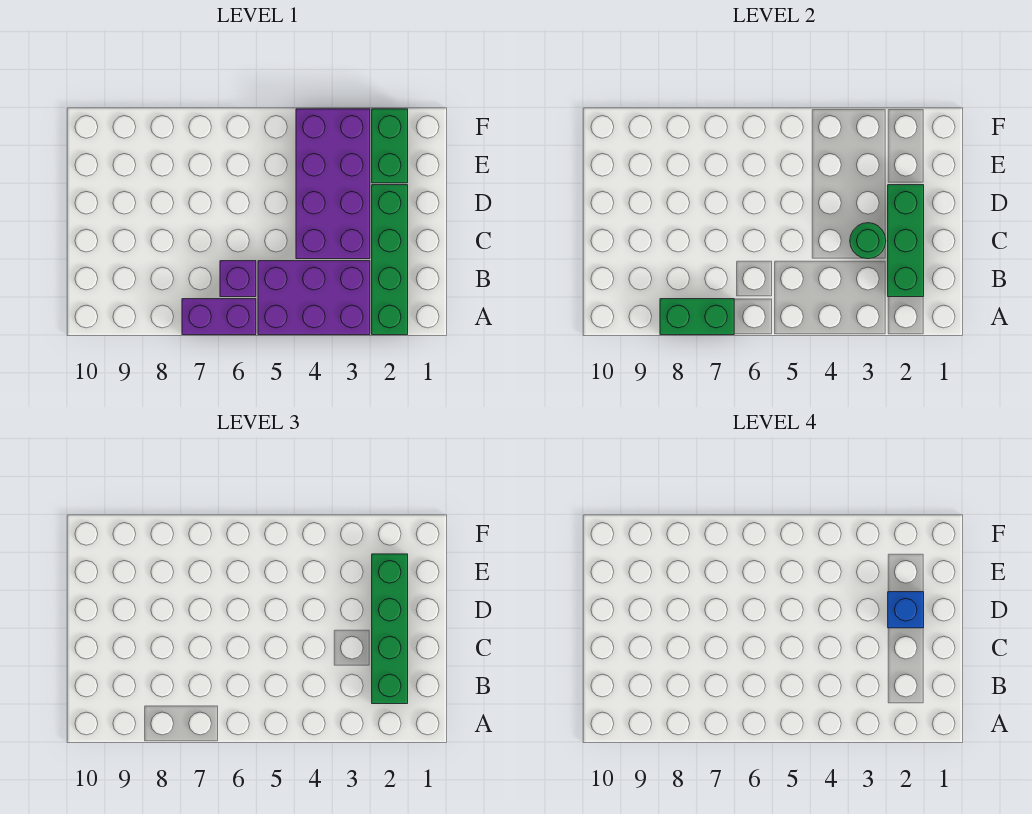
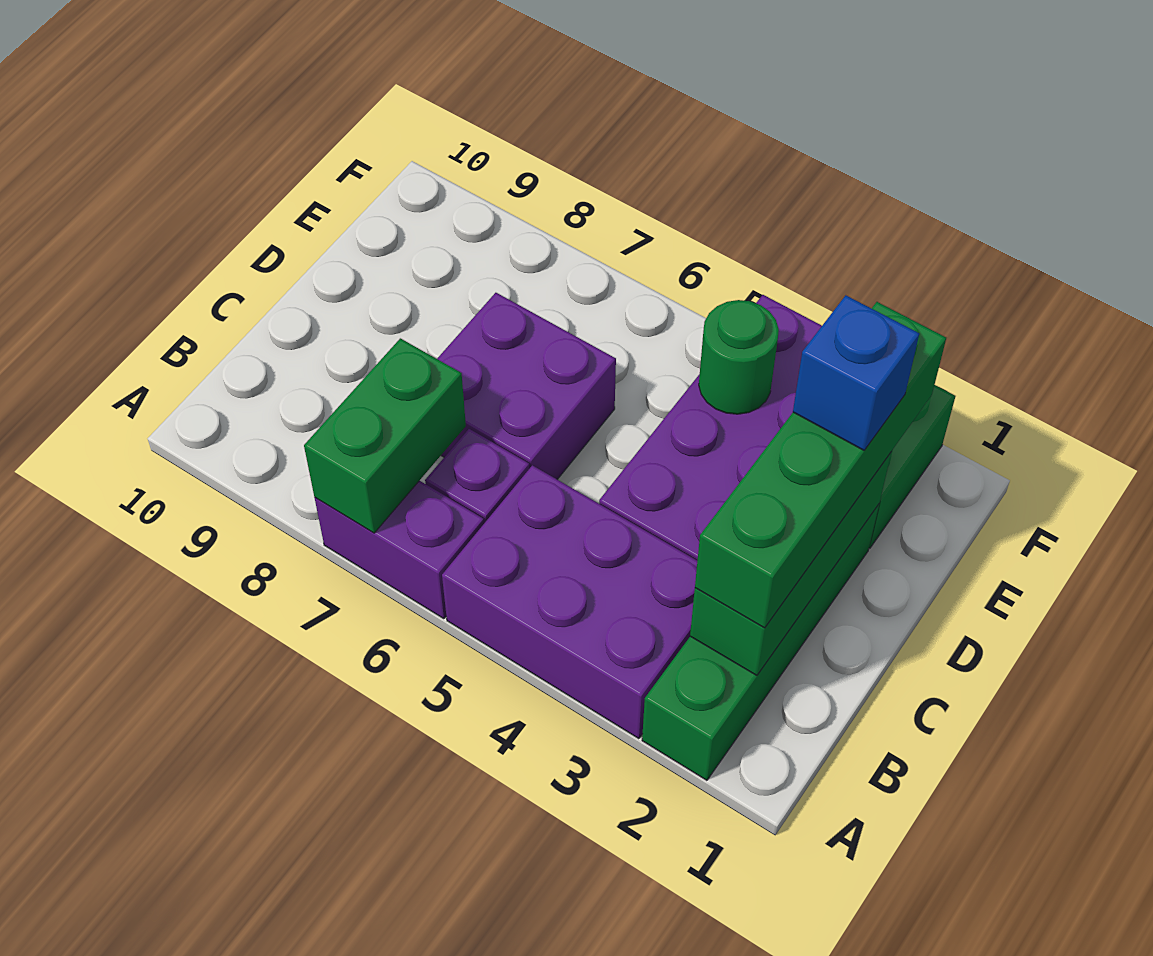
green 1x2 brick [660,299,734,335] -> green 1x2 brick turned to [304,338,466,533]
green 1x1 round brick [850,223,886,259] -> green 1x1 round brick moved to [699,300,779,414]
none -> purple 2x2 brick [437,293,616,479]

